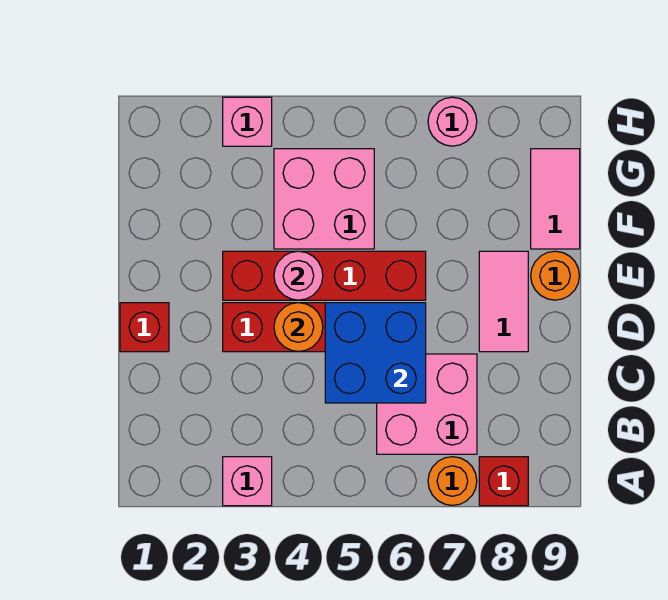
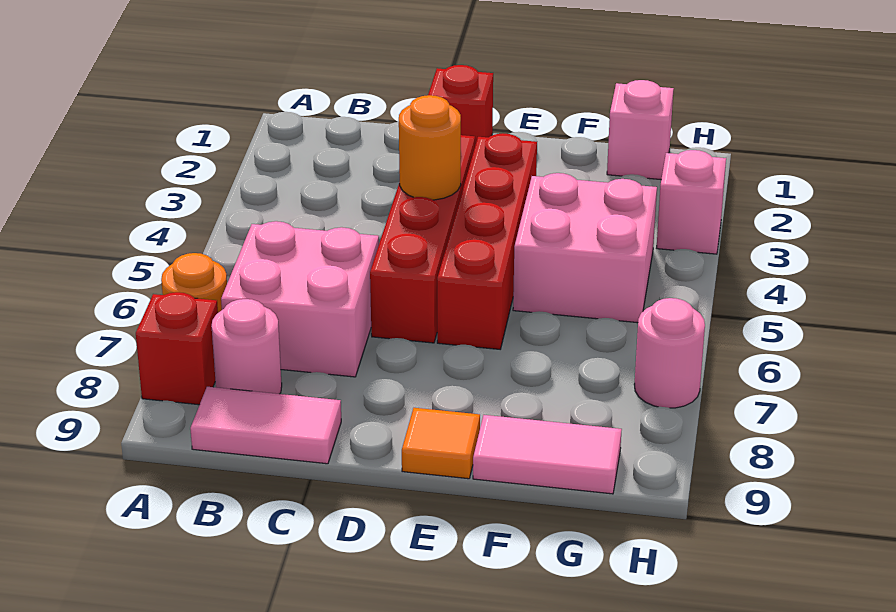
pink 1x1 brick [223,457,272,506] -> pink 1x1 brick moved to [607,80,674,179]
blue 2x2 brick [325,303,426,403] -> none
pink 1x2 tile [479,251,528,352] -> pink 1x2 tile moved to [190,387,341,464]
pink 1x1 round brick [274,251,323,300] -> pink 1x1 round brick moved to [211,299,282,394]
orange 1x1 round brick [531,251,579,300] -> orange 1x1 tile [402,408,480,479]

